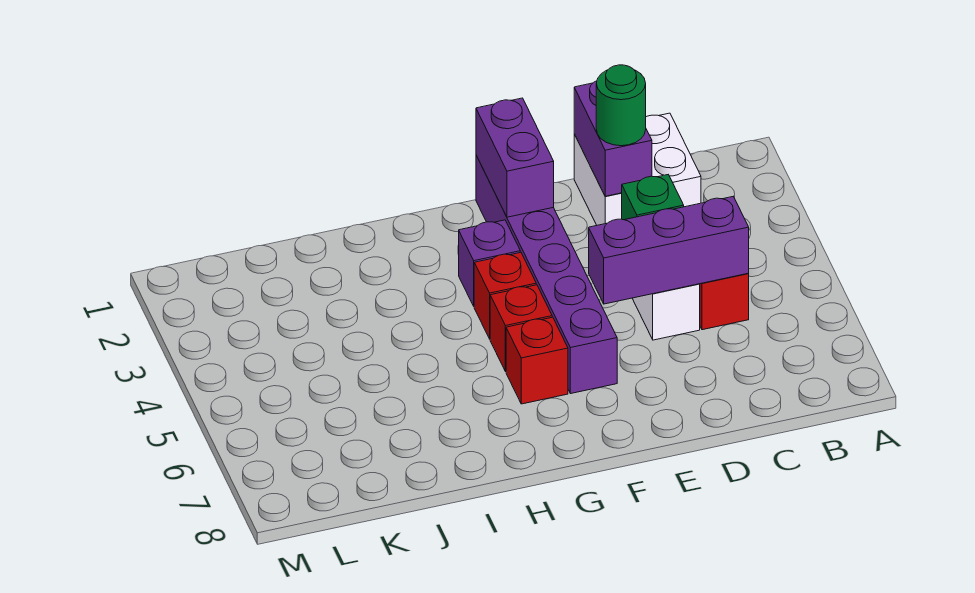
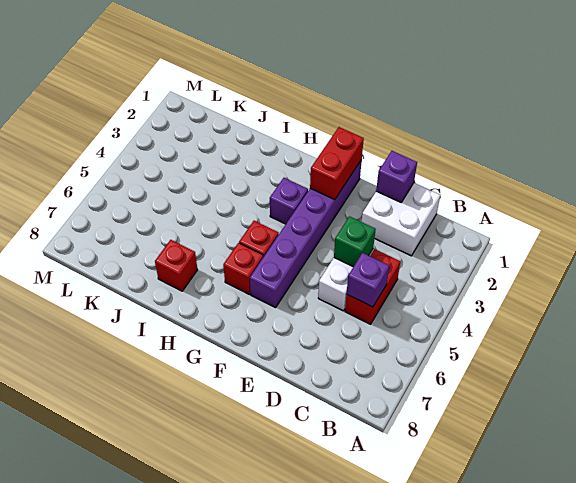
purple 1x3 brick [589,197,749,304] -> purple 1x1 brick [347,253,389,307]
purple 1x2 brick [574,81,652,196] -> purple 1x1 brick [376,151,417,202]
green 1x1 round brick [596,65,646,146] -> none
purple 1x2 brick [476,98,554,217] -> red 1x2 brick [310,127,364,200]
red 1x1 brick [474,252,536,339] -> red 1x1 brick moved to [155,240,198,291]

